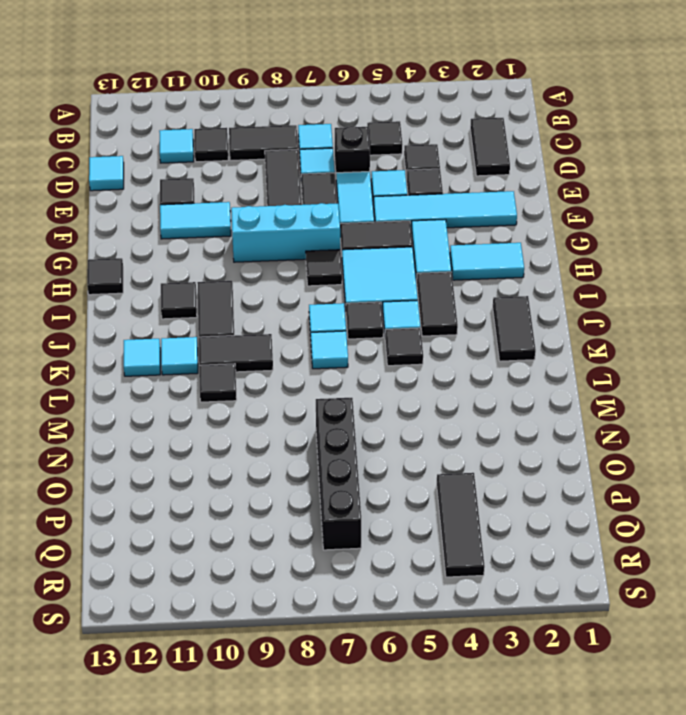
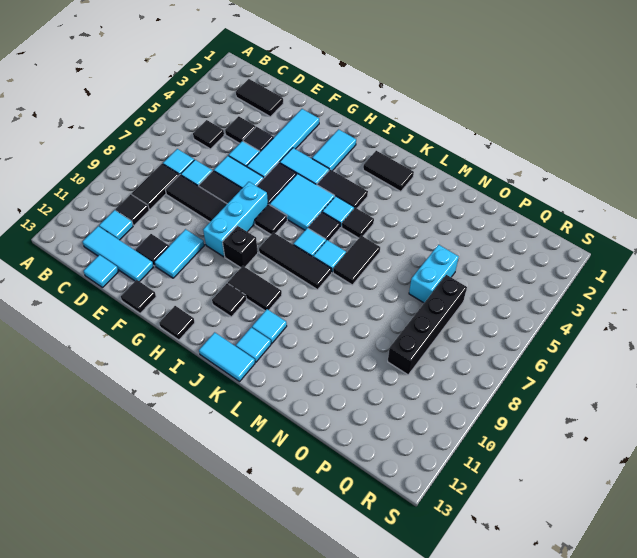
none -> cyan 1x3 tile [82,226,154,282]
black 1x1 brick [335,126,370,173] -> black 1x1 brick moved to [223,226,258,268]
none -> cyan 1x2 tile [199,332,255,382]
black 1x2 tile [199,334,273,372] -> black 1x2 tile moved to [333,236,380,285]
black 1x1 tile [199,364,237,402] -> black 1x1 tile moved to [121,280,156,313]
black 1x4 brick [316,398,361,550] -> black 1x4 brick turned to [388,275,467,375]
none -> cyan 1x2 brick [409,245,459,303]
black 1x3 tile [437,473,485,577] -> black 1x3 tile moved to [259,232,332,290]

